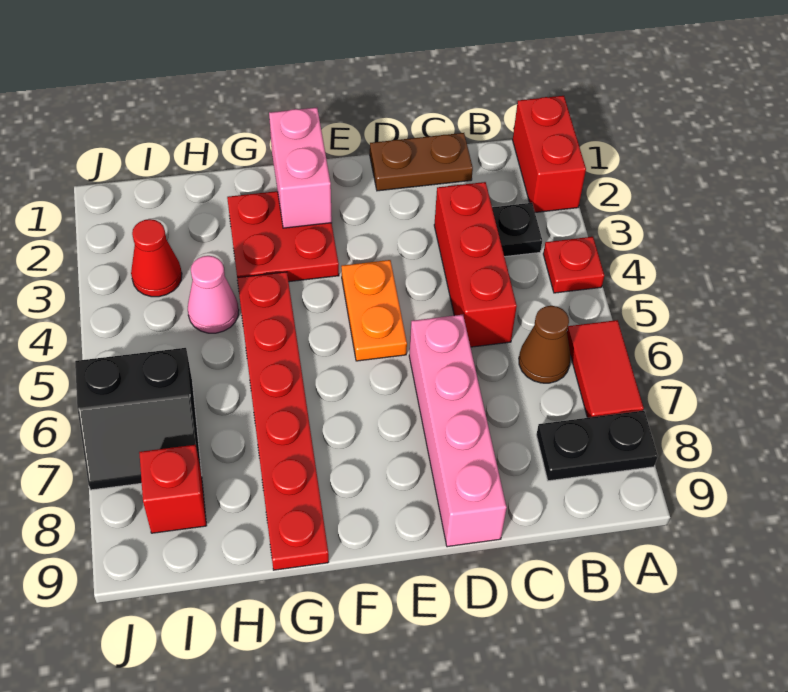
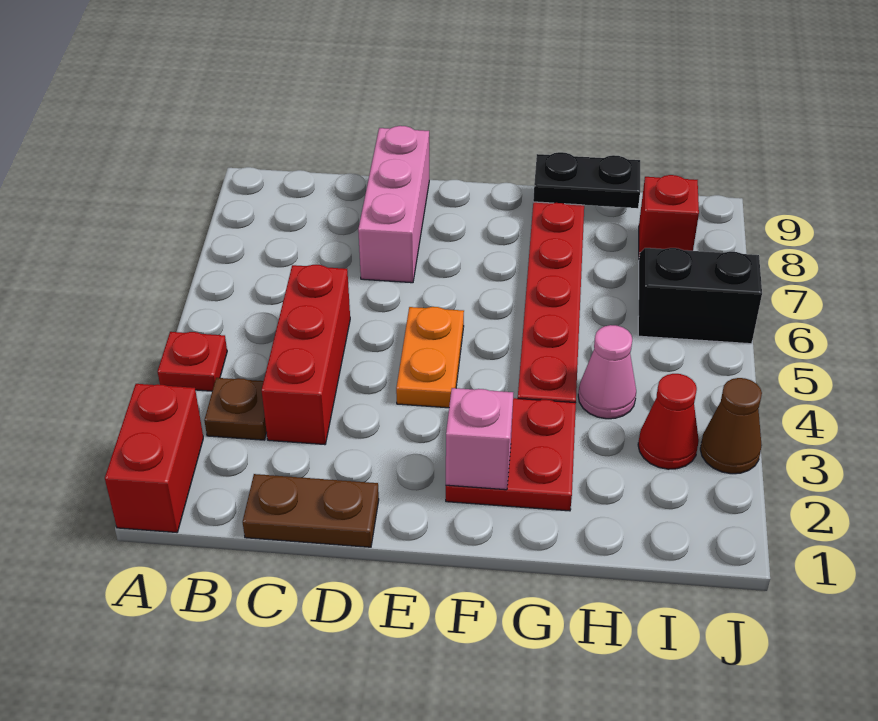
red 1x2 tile [567,320,644,418] -> none
black 1x2 plate [536,411,658,481] -> black 1x2 plate moved to [533,152,640,208]
black 1x1 plate [492,203,542,257] -> brown 1x1 plate [204,378,267,440]
brown 1x1 cone [519,306,571,383] -> brown 1x1 cone moved to [700,378,762,474]
pink 1x4 brick [409,315,507,547] -> pink 1x3 brick [358,126,429,283]
pink 1x2 brick [269,108,332,228] -> pink 1x1 brick [446,388,513,490]

